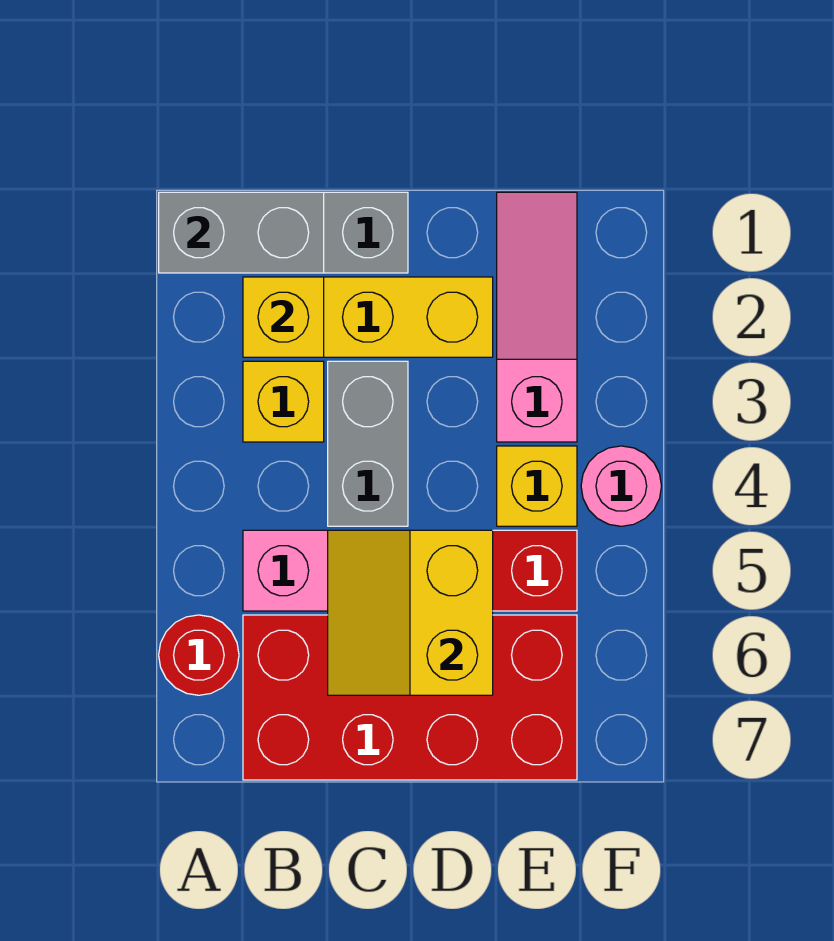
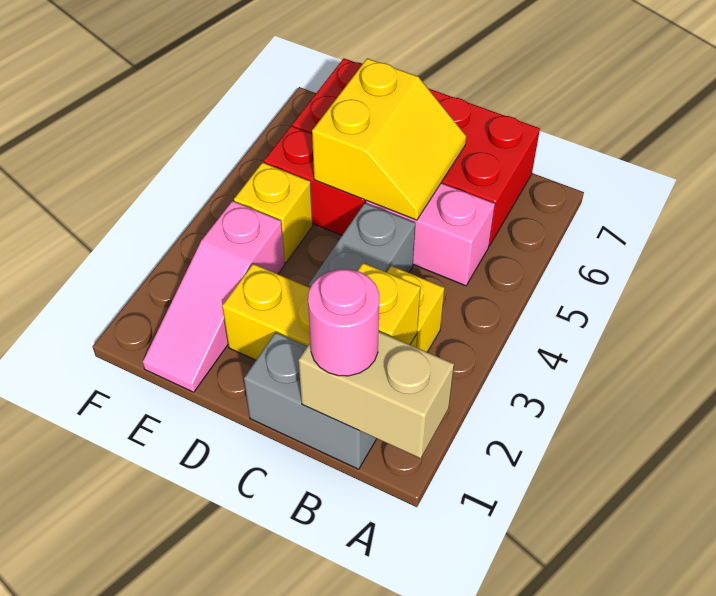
grey 1x2 brick [159,192,324,273] -> tan 1x2 brick [299,332,454,458]
red 1x1 round brick [159,615,239,695] -> none
pink 1x1 round brick [581,446,661,526] -> pink 1x1 round brick moved to [308,269,379,376]

